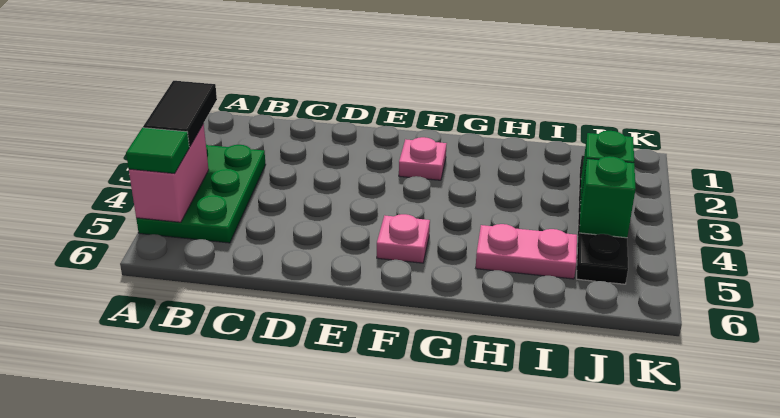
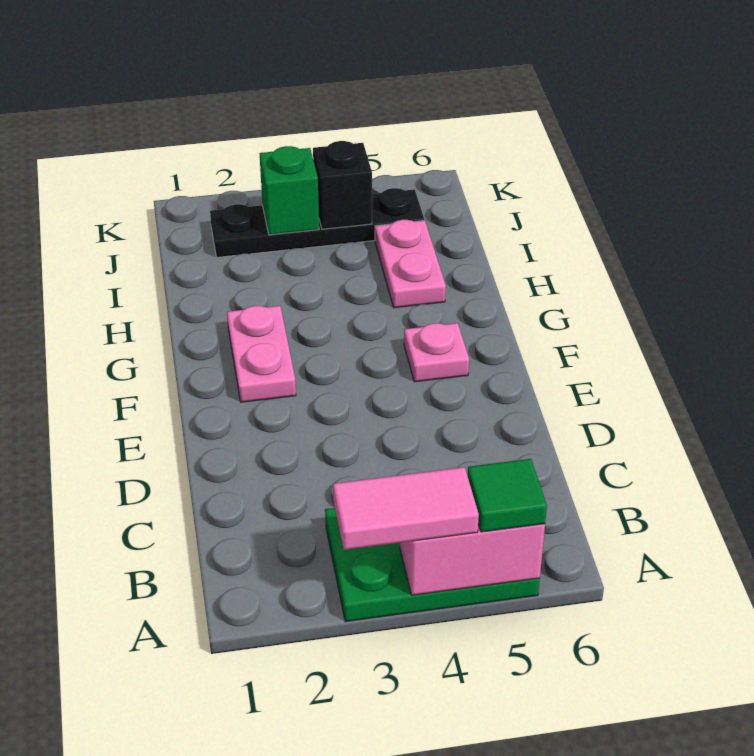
black 1x2 tile [143,81,217,147] -> pink 1x2 tile [333,467,479,550]
pink 1x1 plate [399,137,447,180] -> pink 1x2 plate [227,306,296,402]
green 1x1 brick [580,156,636,238] -> black 1x1 brick [313,141,372,229]

